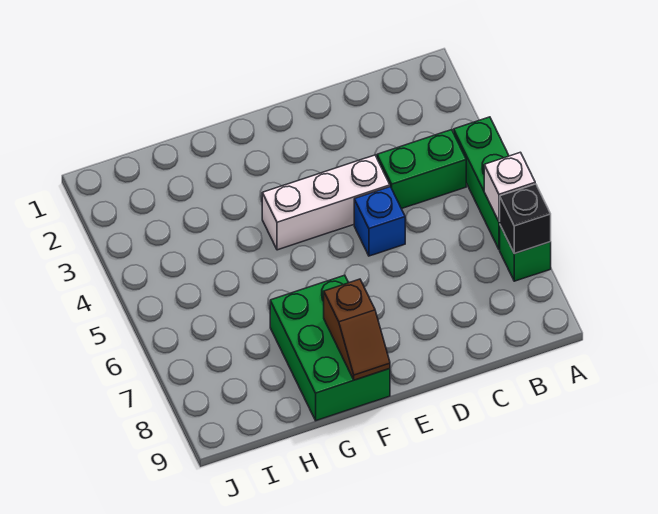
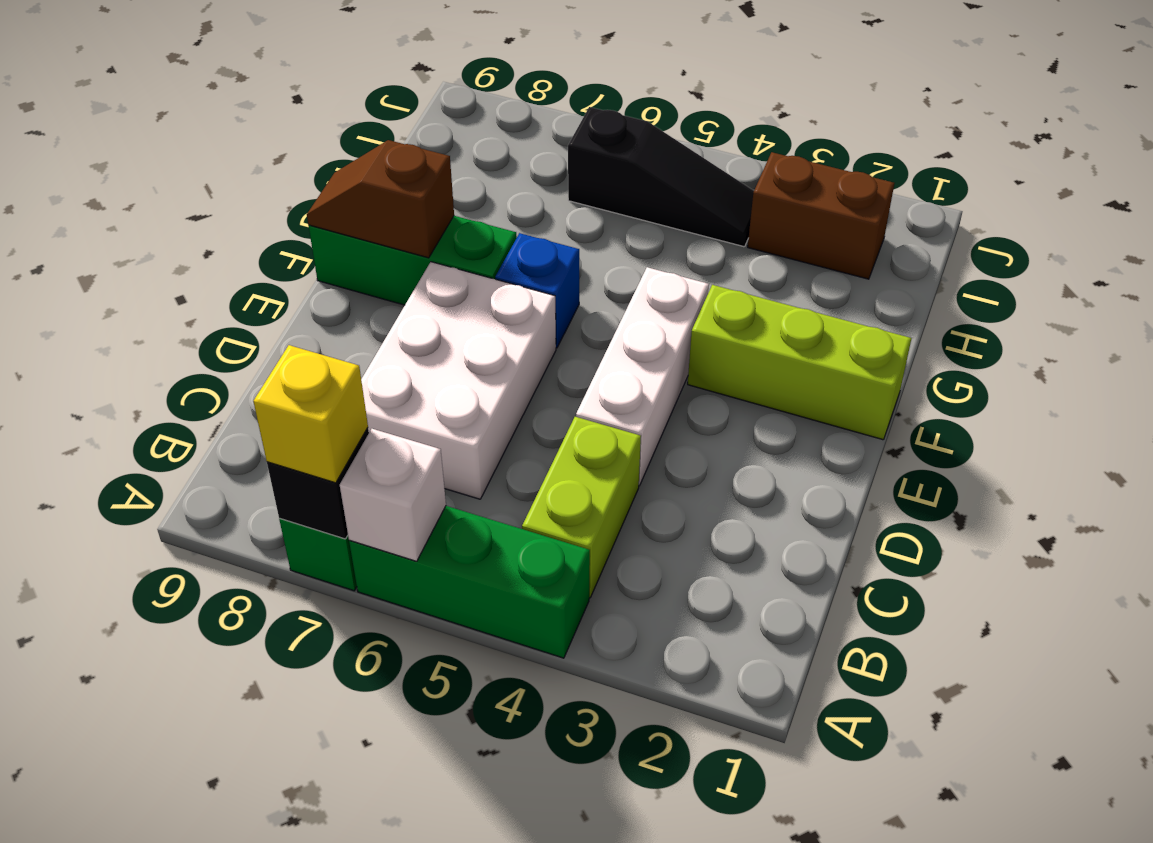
none -> yellow 1x1 brick [253,345,368,483]
green 1x2 brick [377,130,466,209] -> lime 1x2 brick [522,417,641,598]
none -> white 2x3 brick [361,262,556,499]
blue 1x1 brick [354,187,405,256] -> blue 1x1 brick moved to [495,233,579,348]
none -> lime 1x3 brick [688,285,911,440]
green 2x3 brick [270,275,390,421] -> green 1x3 brick [309,216,517,305]
none -> brown 1x2 brick [748,152,894,279]
none -> black 1x3 slope [568,107,754,247]

